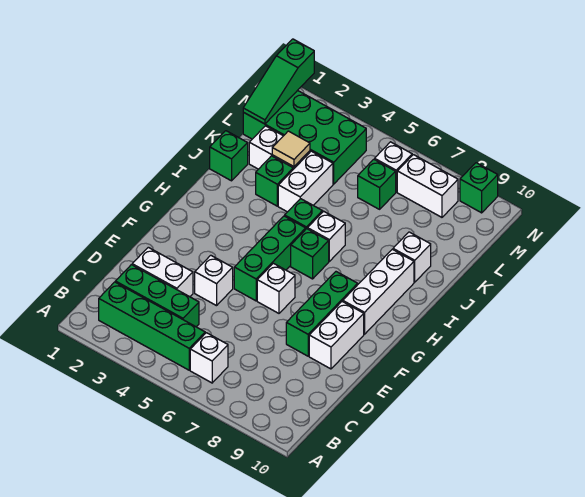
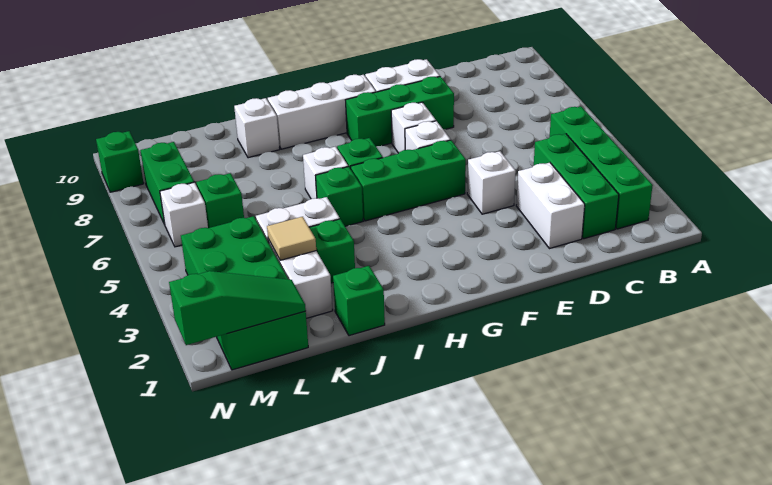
white 1x1 brick [190,333,228,383] -> white 1x1 brick moved to [391,102,436,153]
white 1x2 brick [397,155,458,217] -> green 1x2 brick [140,142,194,225]

